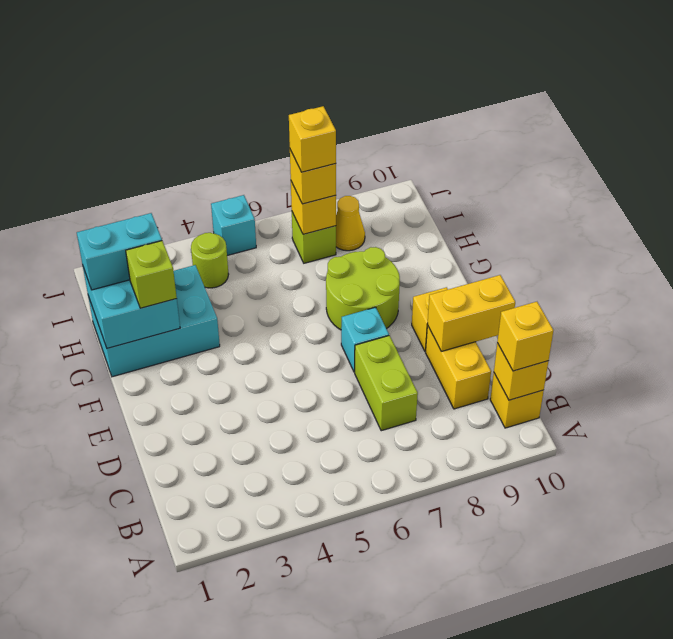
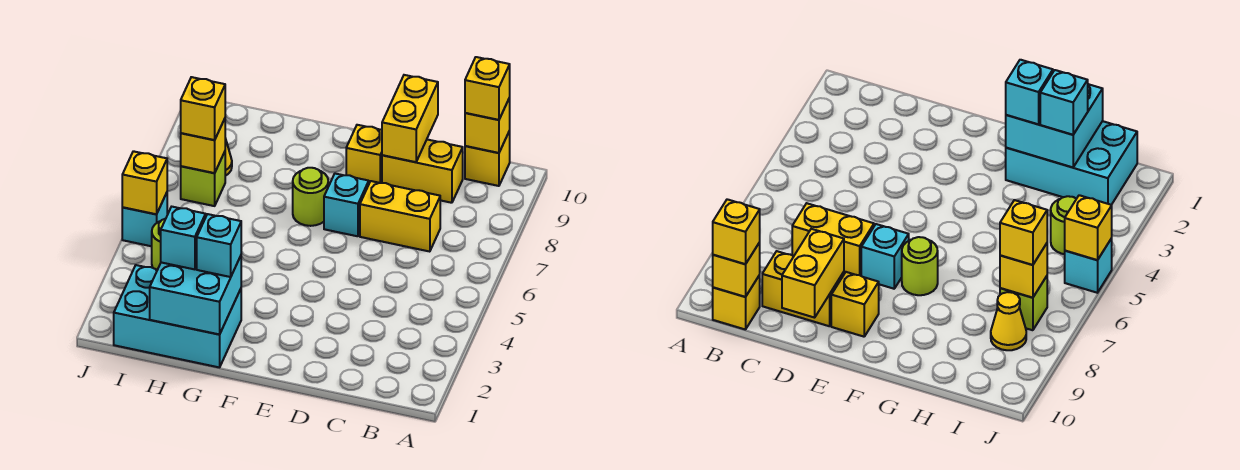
lime 1x2 brick [355,336,418,431] -> yellow 1x2 brick [360,181,440,252]
lime 2x2 round brick [326,247,400,330] -> lime 1x1 round brick [293,168,328,226]
cyan 2x3 brick [88,265,220,377] -> cyan 2x3 brick turned to [114,265,241,367]
lime 1x1 brick [126,241,177,308] -> cyan 1x1 brick [197,214,241,277]
cyan 1x2 brick [77,213,162,290] -> cyan 1x1 brick [161,207,206,269]
yellow 1x1 brick [289,106,336,172] -> yellow 1x1 brick moved to [122,151,167,214]

